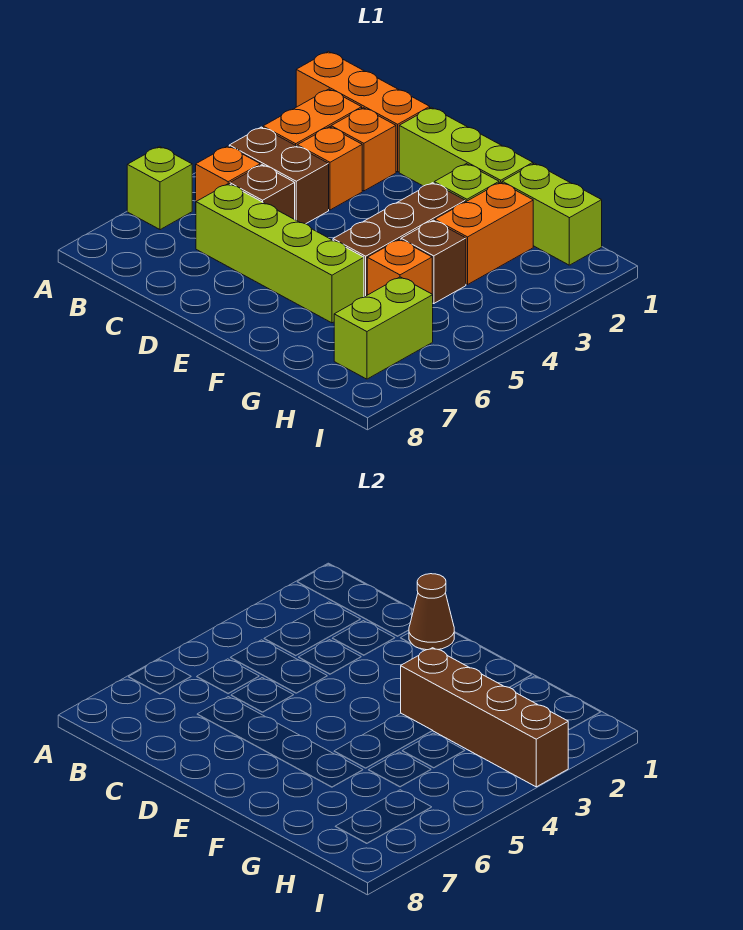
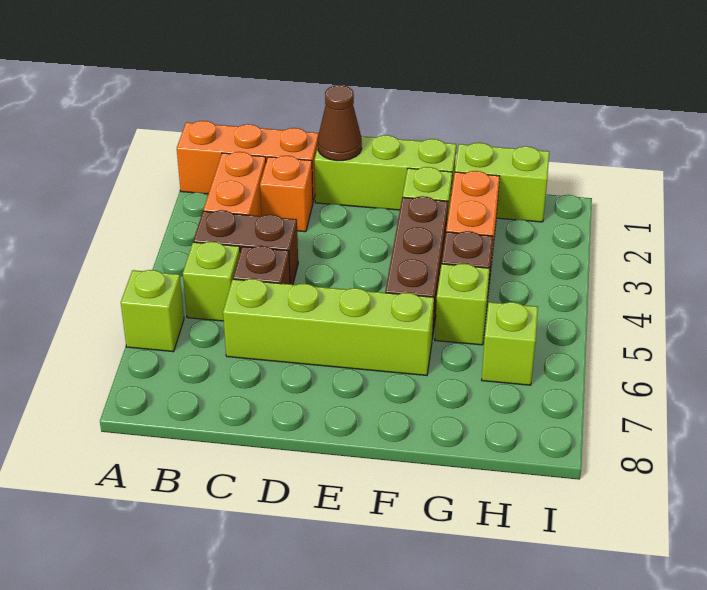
orange 1x1 brick [196,146,260,201] -> lime 1x1 brick [183,242,240,321]
orange 1x1 brick [297,127,362,210] -> none
brown 1x4 brick [401,648,568,787] -> none
orange 1x1 brick [367,239,432,295] -> lime 1x1 brick [435,264,490,345]
lime 1x2 brick [334,277,433,379] -> lime 1x1 brick [482,302,538,385]

